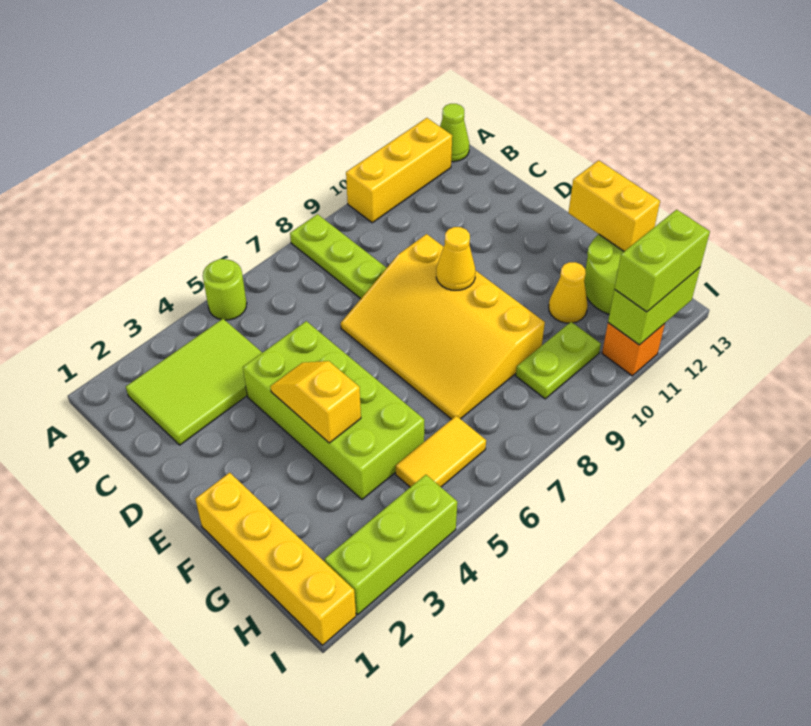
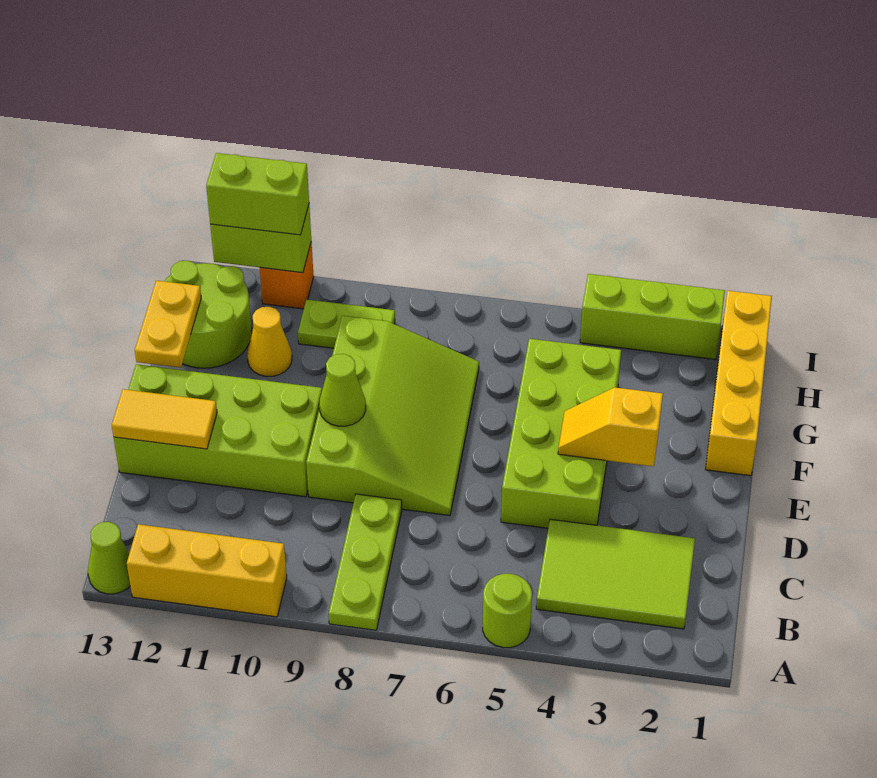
yellow 3x4 slope [341,234,545,419] -> lime 3x4 slope [306,316,479,516]
none -> lime 2x4 brick [114,364,322,497]
yellow 1x2 slope [270,361,361,443] -> yellow 1x2 slope turned to [558,387,663,467]
yellow 1x1 cone [436,227,475,290] -> lime 1x1 cone [319,354,366,426]
yellow 1x2 brick [569,160,660,251] -> yellow 1x2 plate [135,281,201,368]
yellow 1x2 tile [396,416,486,487] -> yellow 1x2 tile moved to [112,389,217,449]

